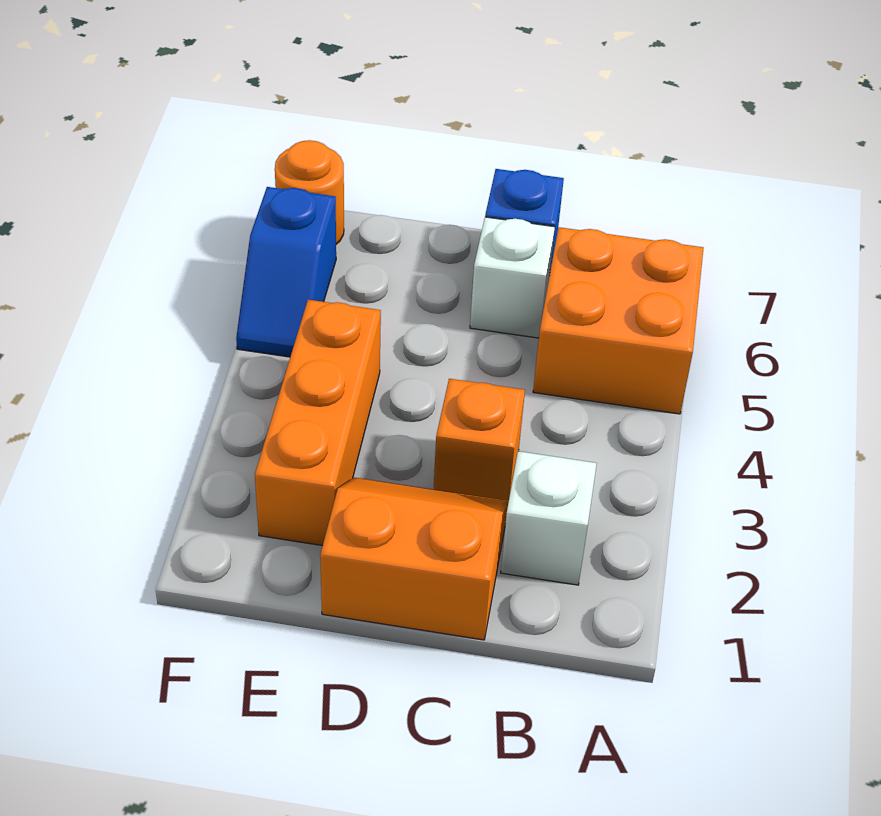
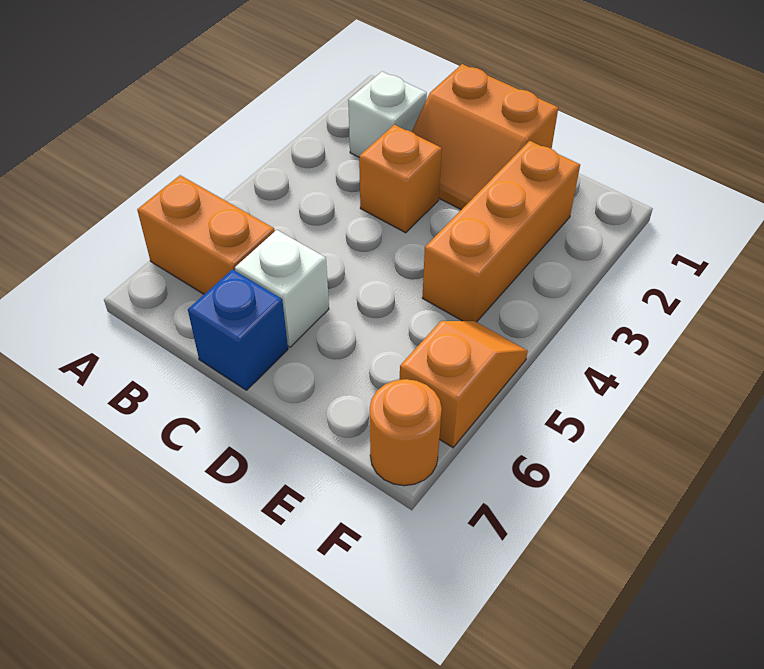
orange 2x2 brick [533,227,704,414] -> orange 1x2 brick [137,175,275,294]
blue 1x2 slope [236,187,336,357] -> orange 1x2 slope [400,321,528,448]

